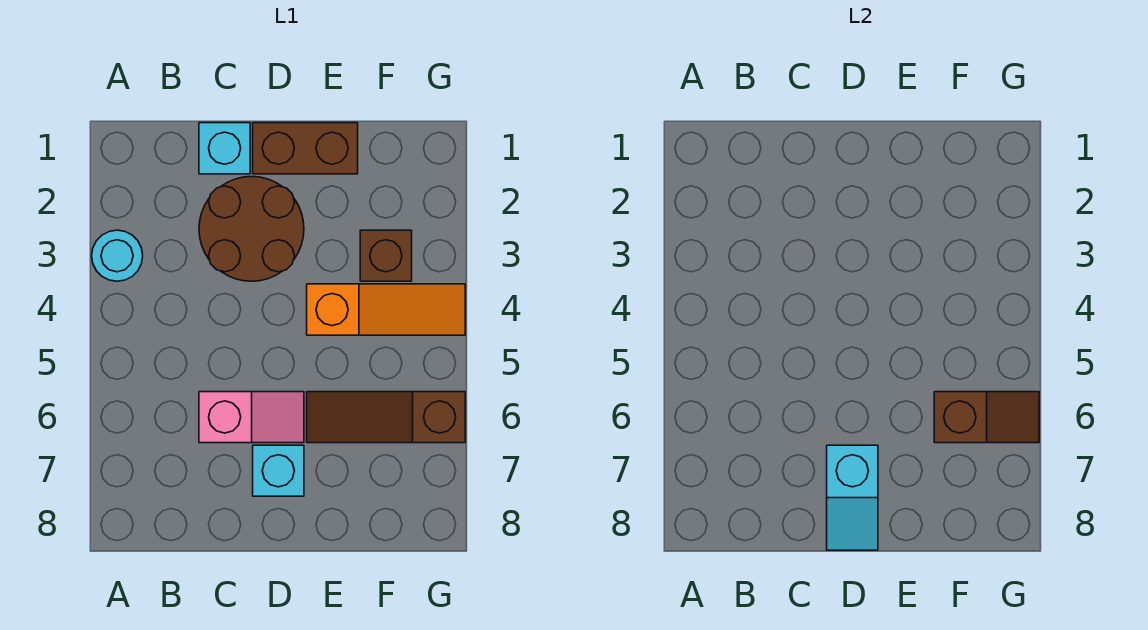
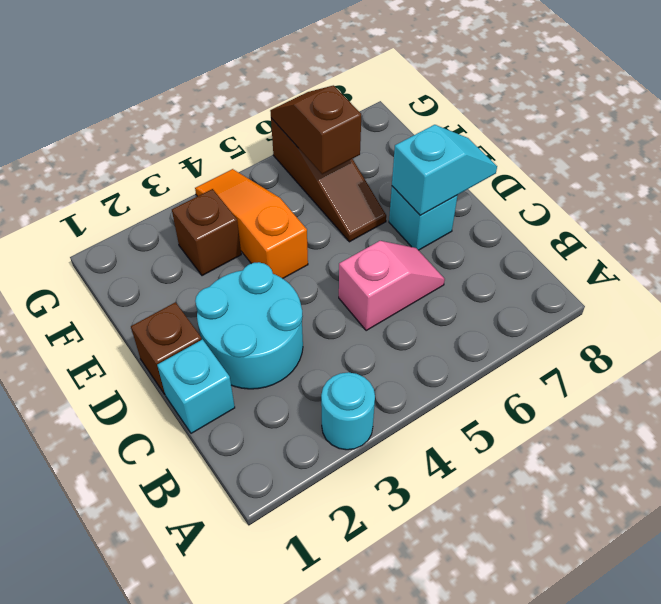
brown 2x2 round brick [199,177,304,281] -> cyan 2x2 round brick [195,262,303,389]
pink 1x2 slope [199,392,304,443] -> pink 1x2 slope turned to [339,241,445,331]
brown 1x2 brick [253,123,358,174] -> brown 1x1 brick [131,302,202,394]

